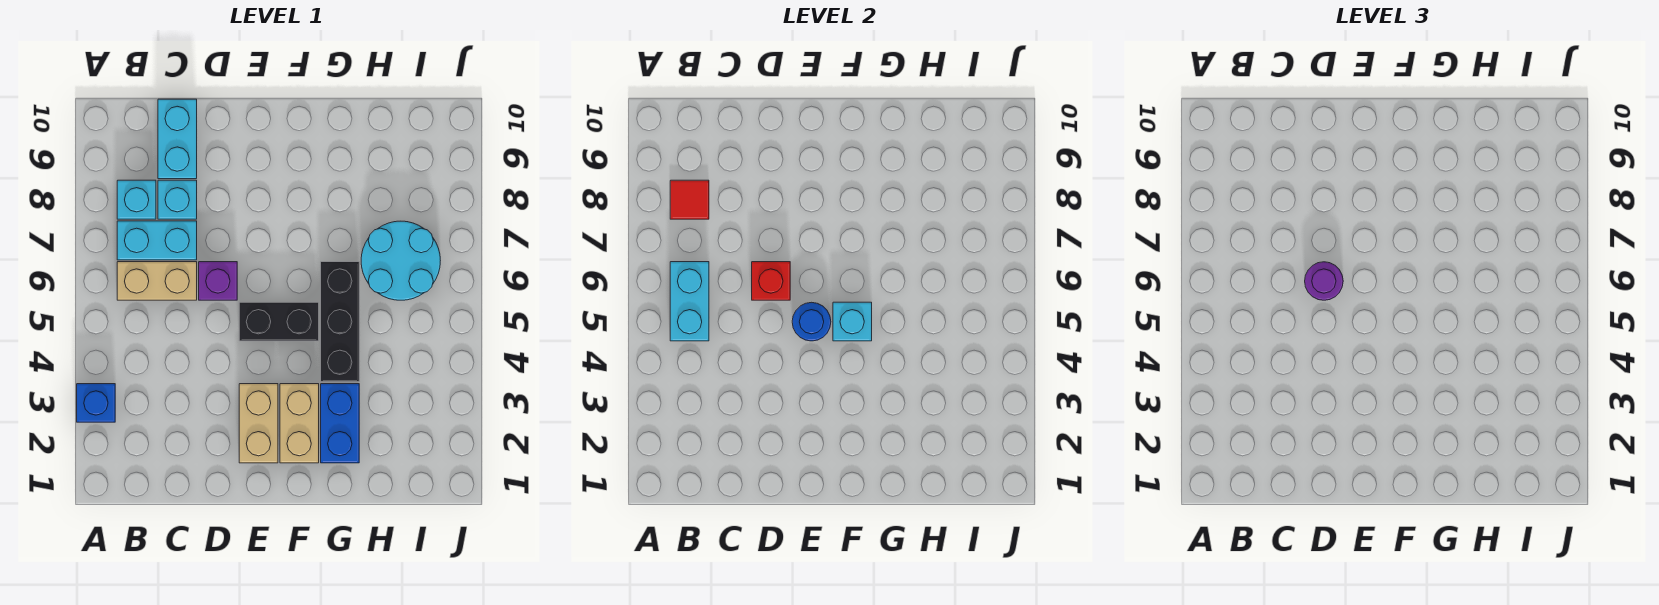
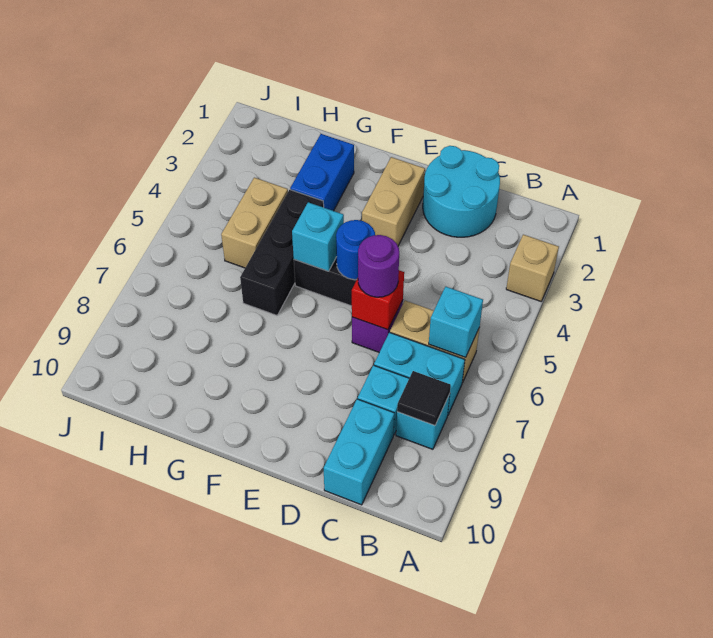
blue 1x1 brick [77,384,115,422] -> tan 1x1 brick [506,235,559,301]
cyan 1x2 brick [670,262,709,341] -> cyan 1x1 brick [429,287,483,357]
red 1x1 tile [670,180,709,219] -> black 1x1 tile [397,371,451,426]
tan 1x2 brick [280,384,319,463] -> tan 1x2 brick moved to [221,178,288,268]
cyan 2x2 round brick [361,221,440,300] -> cyan 2x2 round brick moved to [423,146,500,237]

